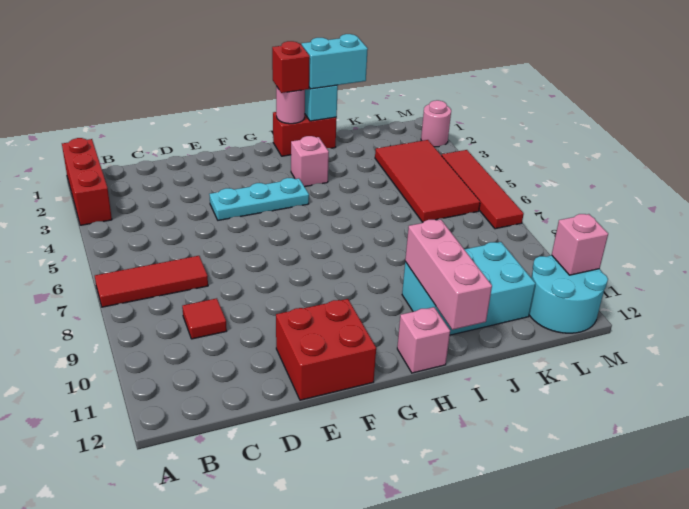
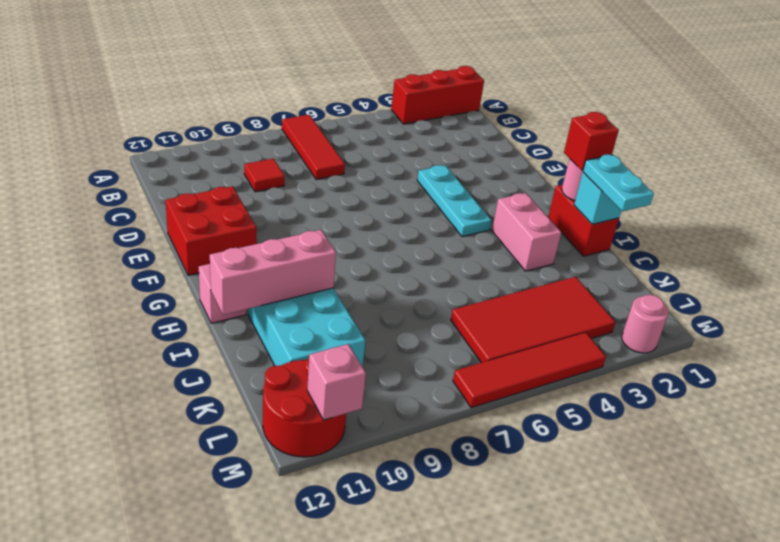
pink 1x1 brick [291,136,329,187] -> pink 1x2 brick [492,193,561,271]
cyan 1x2 brick [302,34,368,89] -> cyan 1x2 plate [583,155,654,211]
cyan 2x2 round brick [529,255,608,333] -> red 2x2 round brick [263,358,346,457]

